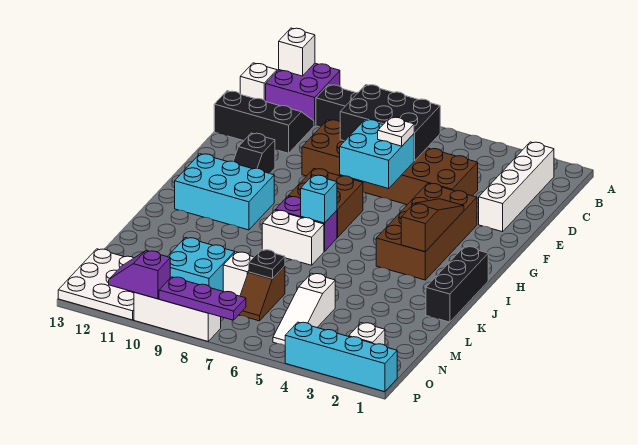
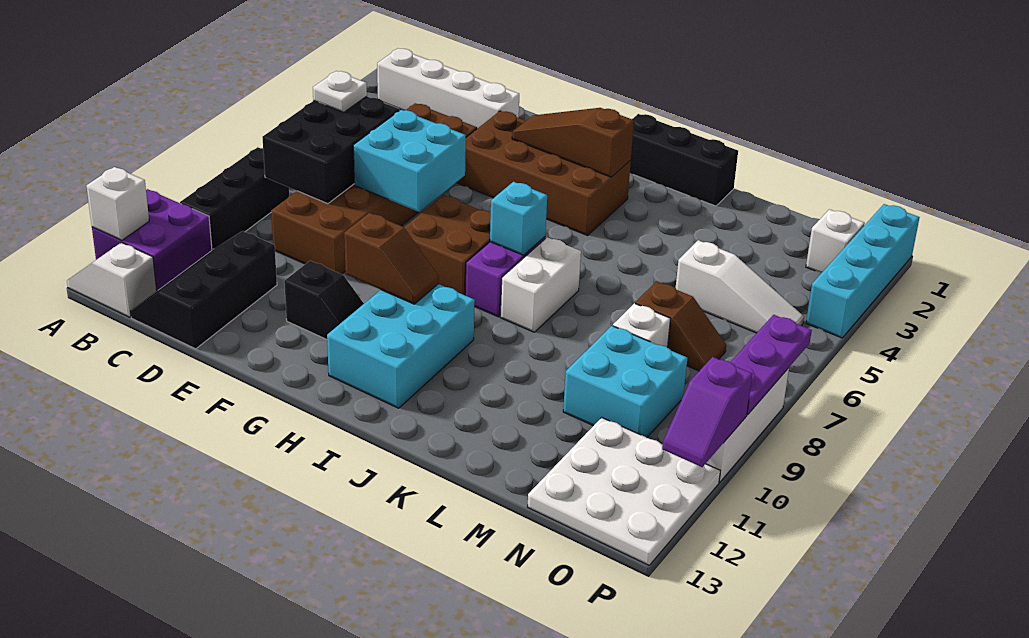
white 1x1 plate [378,117,414,146] -> white 1x1 plate moved to [313,71,367,112]
none -> brown 1x2 slope [344,213,439,304]
black 1x1 plate [249,250,285,279] -> none

